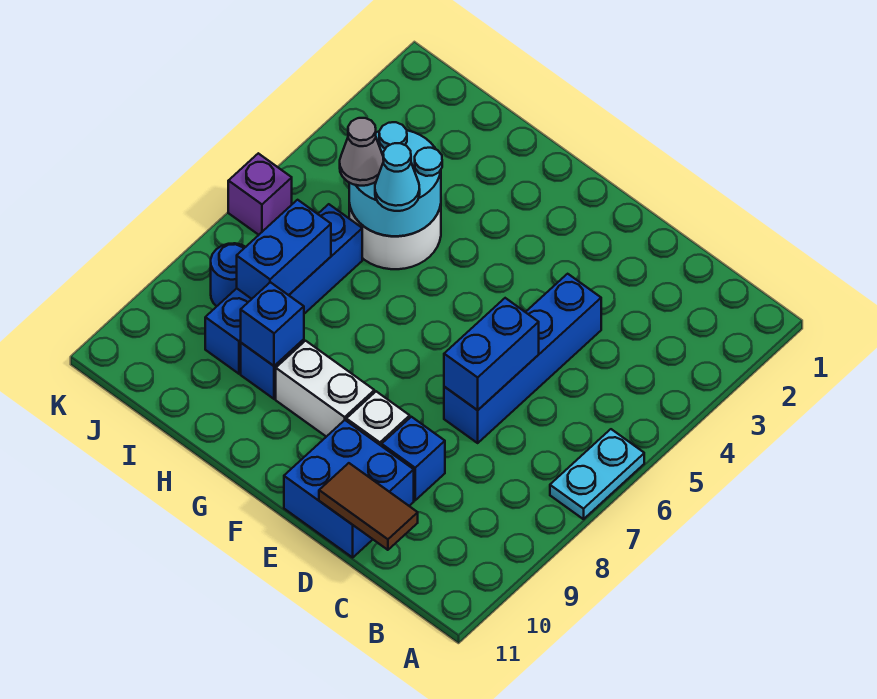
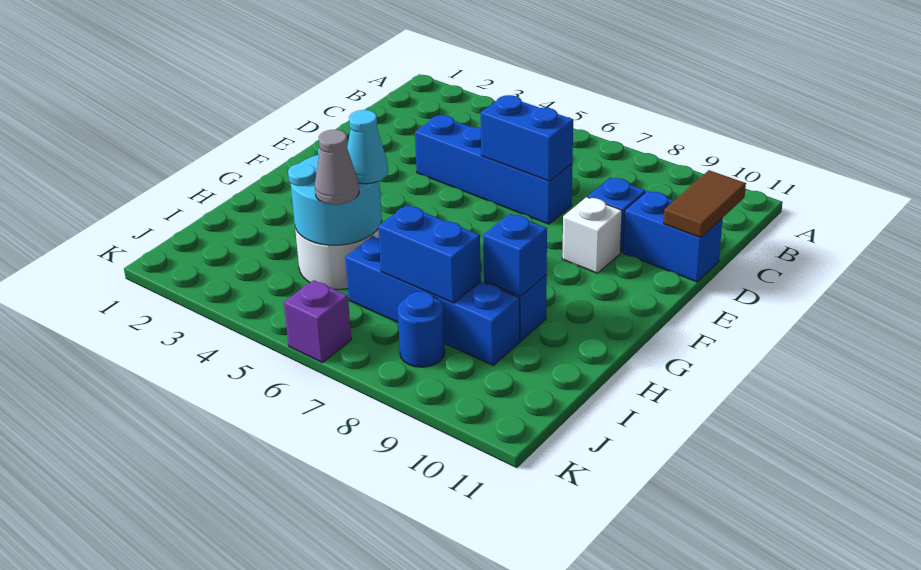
cyan 1x2 plate [550,429,644,519] -> none
blue 2x2 brick [284,420,414,557] -> blue 1x2 brick [623,191,723,282]
white 1x2 brick [276,341,374,437] -> none

